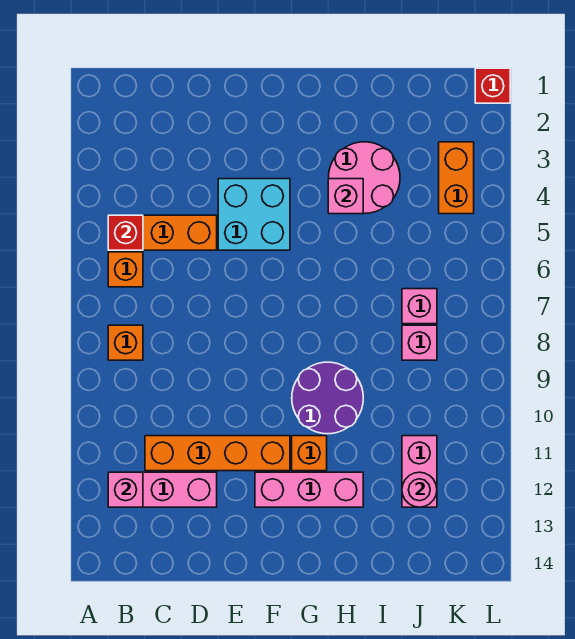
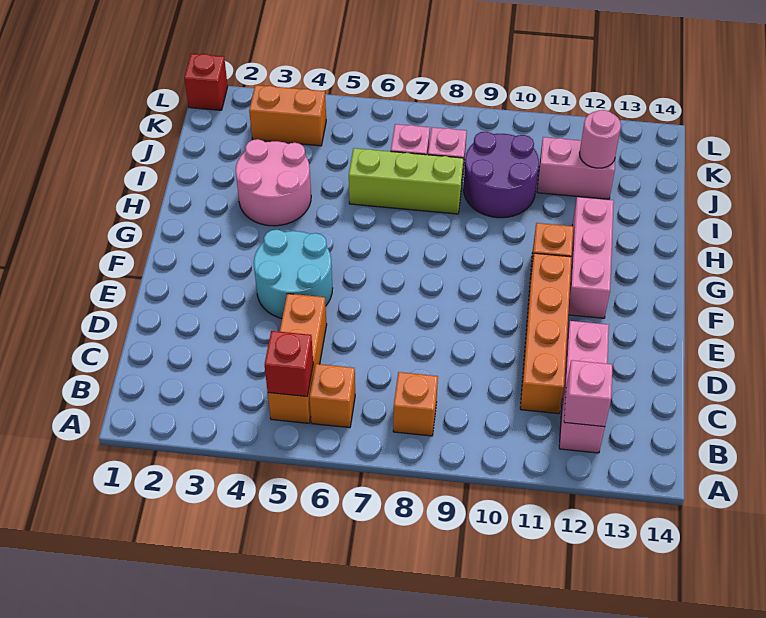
cyan 2x2 brick [218,179,290,250] -> cyan 2x2 round brick [254,230,333,318]
purple 2x2 round brick [292,362,363,434] -> purple 2x2 round brick moved to [463,132,539,218]
pink 1x1 brick [328,179,363,214] -> none
none -> lime 1x3 brick [349,148,464,214]

